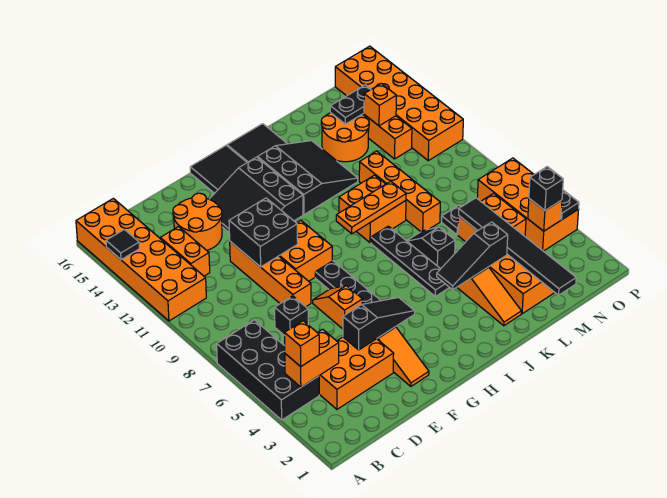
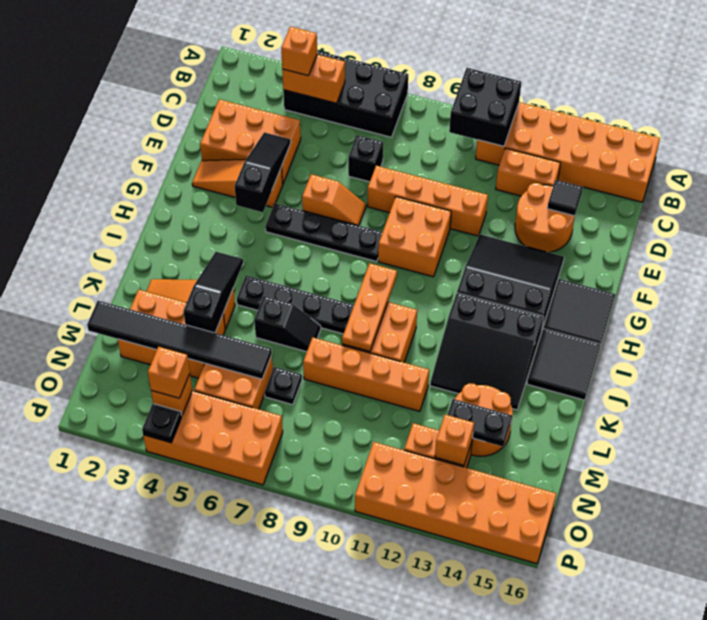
black 1x1 tile [106,229,139,260] -> black 1x1 tile moved to [547,180,583,216]
orange 1x2 brick [285,329,339,387] -> orange 1x2 brick turned to [282,55,345,103]
orange 2x3 brick [319,337,394,409] -> orange 2x3 brick turned to [200,99,301,184]
black 1x3 slope [343,298,415,350] -> black 1x3 slope turned to [235,132,291,212]
black 2x2 brick [229,198,298,267] -> black 2x2 brick moved to [449,68,521,146]
black 1x2 plate [330,85,371,124] -> black 1x2 plate turned to [448,399,512,446]
black 1x1 brick [529,167,563,210] -> orange 1x1 brick [148,347,190,398]

